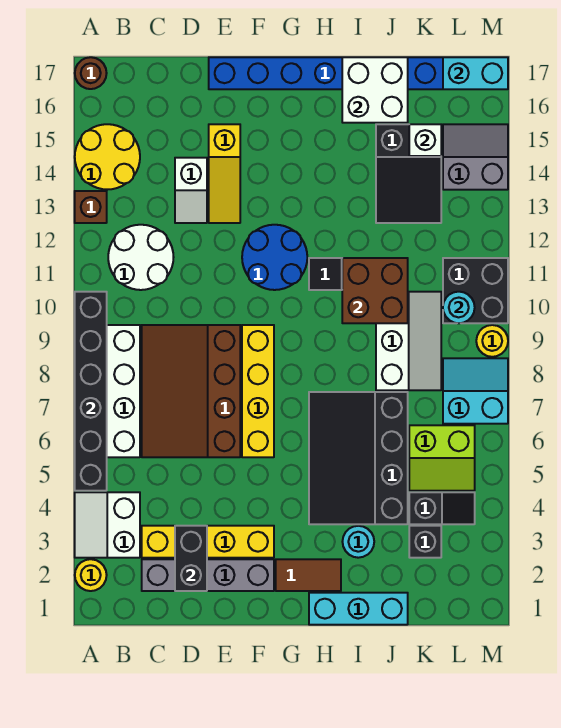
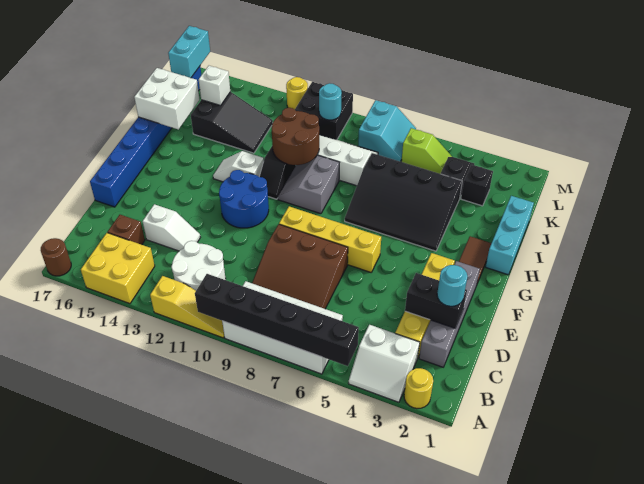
brown 1x1 brick [75,191,107,223] -> brown 1x1 brick moved to [108,215,145,245]
yellow 2x2 round brick [75,124,140,190] -> yellow 2x2 brick [81,233,155,304]
brown 3x4 slope [142,325,240,457] -> brown 3x3 slope [252,224,348,309]
yellow 1x3 slope [209,124,240,223] -> yellow 1x3 slope moved to [150,276,224,338]
none -> white 1x2 slope [213,151,264,182]
cyan 1x1 round brick [342,526,374,558] -> cyan 1x1 round brick moved to [437,265,468,306]
brown 2x2 brick [342,258,408,323] -> brown 2x2 round brick [272,108,319,165]
lime 2x2 slope [409,425,475,491] -> lime 1x2 slope [401,128,452,174]
cyan 2x2 slope [443,358,508,424] -> cyan 2x2 slope turned to [358,100,416,161]
grey 2x2 slope [443,124,508,190] -> grey 2x2 slope moved to [278,156,339,214]
yellow 1x1 round brick [476,325,508,357] -> yellow 1x1 round brick moved to [286,77,308,109]

